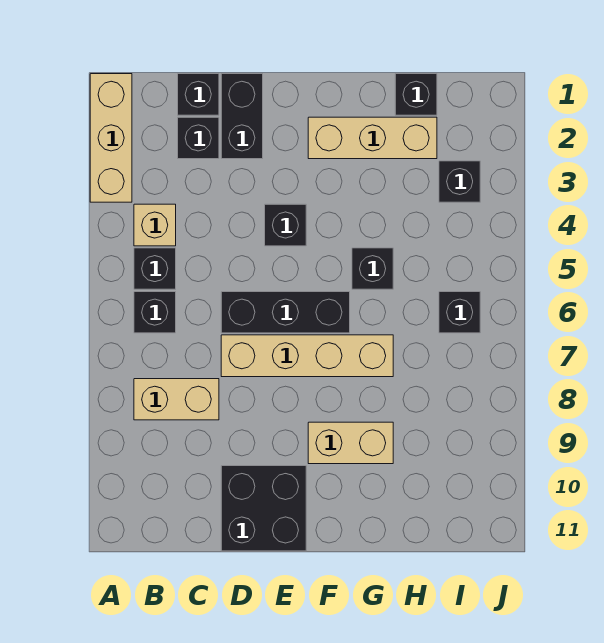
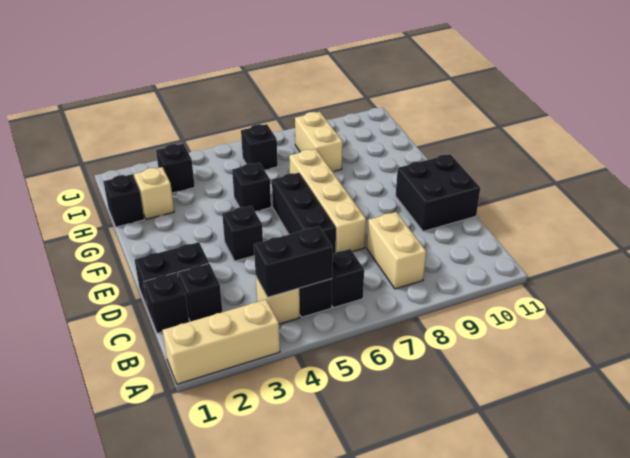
none -> black 1x2 brick [254,226,333,297]
tan 1x3 brick [308,117,437,159] -> tan 1x1 brick [134,167,174,219]
tan 1x2 brick [308,422,393,464] -> tan 1x2 brick moved to [295,112,343,172]

